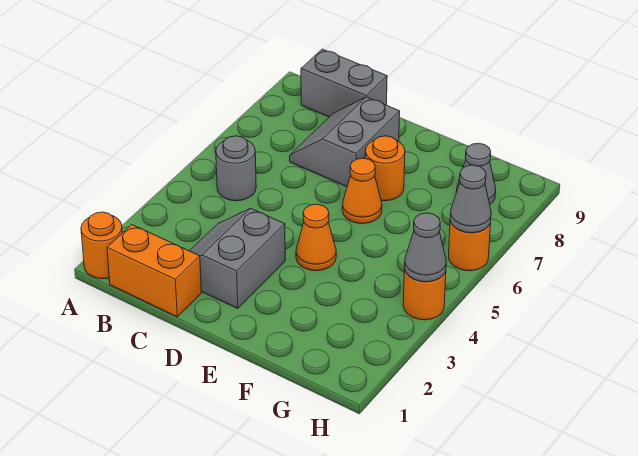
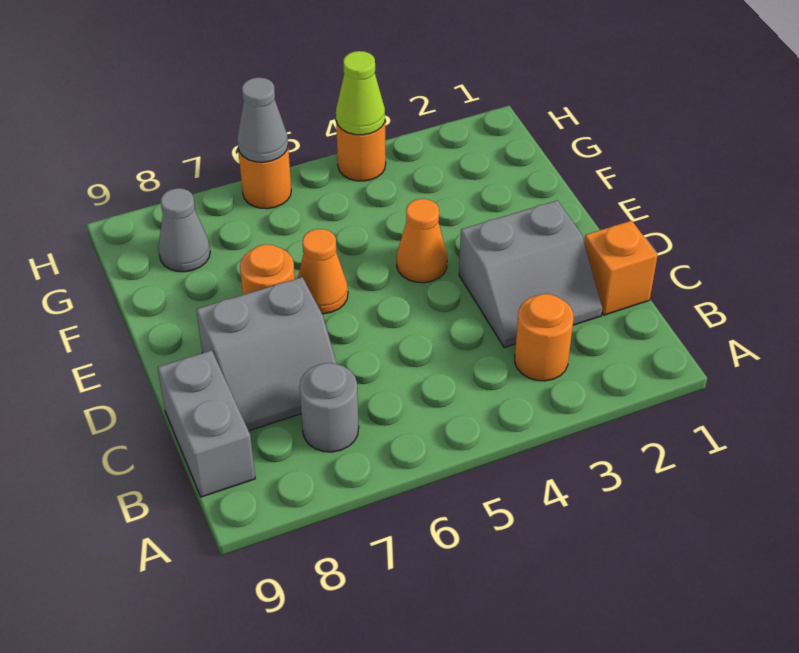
orange 1x1 round brick [81,212,122,279] -> orange 1x1 round brick moved to [515,294,574,381]
orange 1x2 brick [107,225,201,317] -> orange 1x1 brick [584,221,658,315]
grey 1x1 round brick [216,136,256,201] -> grey 1x1 round brick moved to [299,363,359,452]
grey 1x1 cone [405,213,446,282] -> lime 1x1 cone [336,51,385,135]

